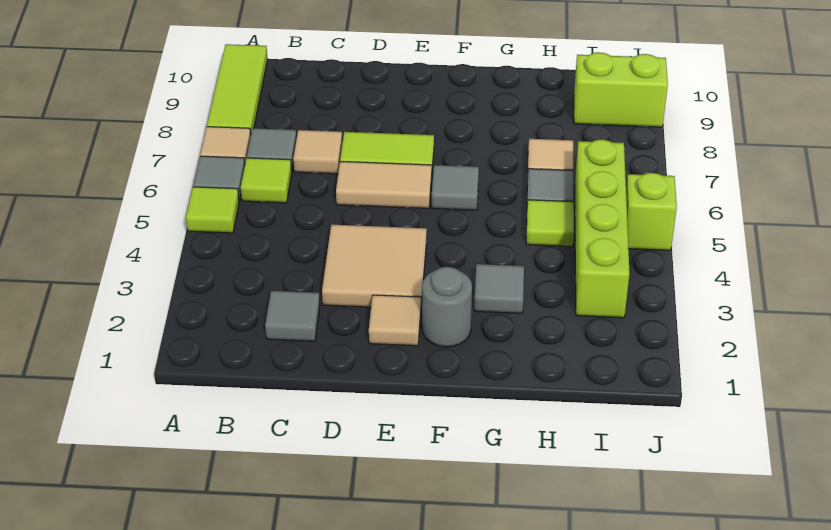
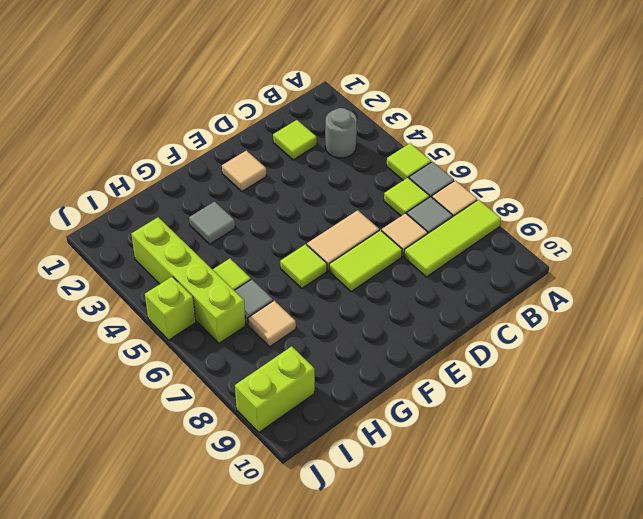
lime 1x3 tile [207,44,268,134] -> lime 1x3 tile turned to [404,200,501,277]
grey 1x1 tile [265,291,320,341] -> lime 1x1 tile [273,120,317,160]
tan 2x2 tile [322,225,427,307] -> none
grey 1x1 round brick [422,267,472,347] -> grey 1x1 round brick moved to [325,108,357,158]
grey 1x1 tile [431,165,479,210] -> lime 1x1 tile [280,244,327,288]

